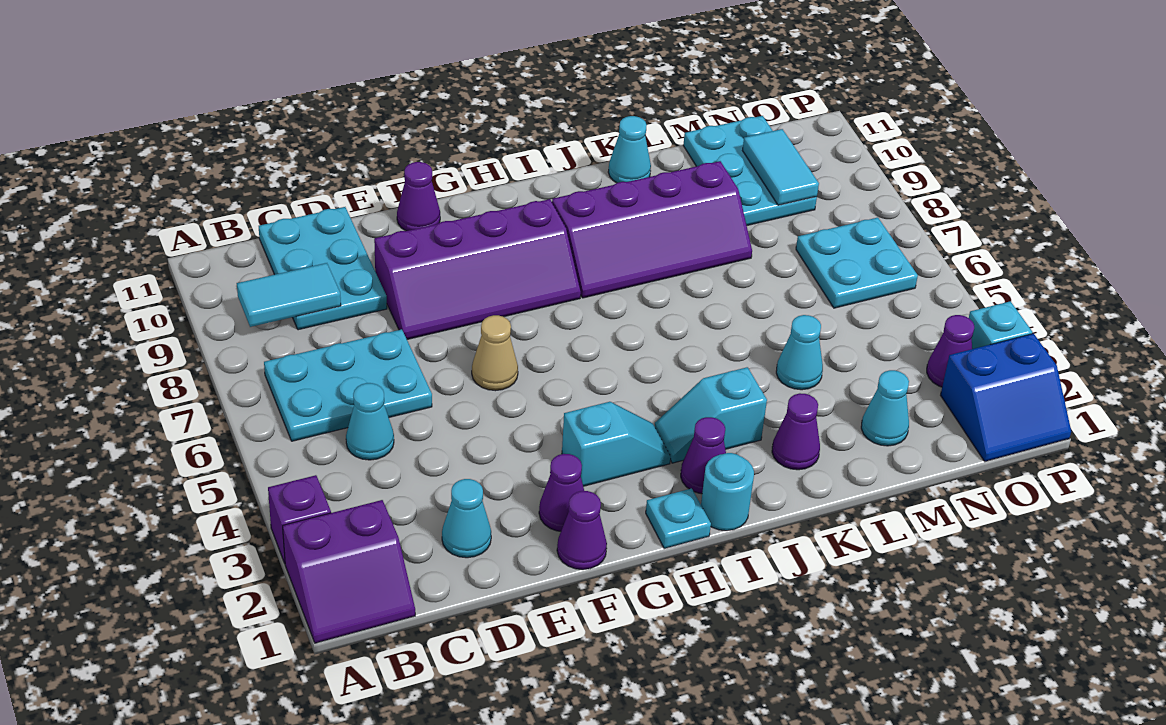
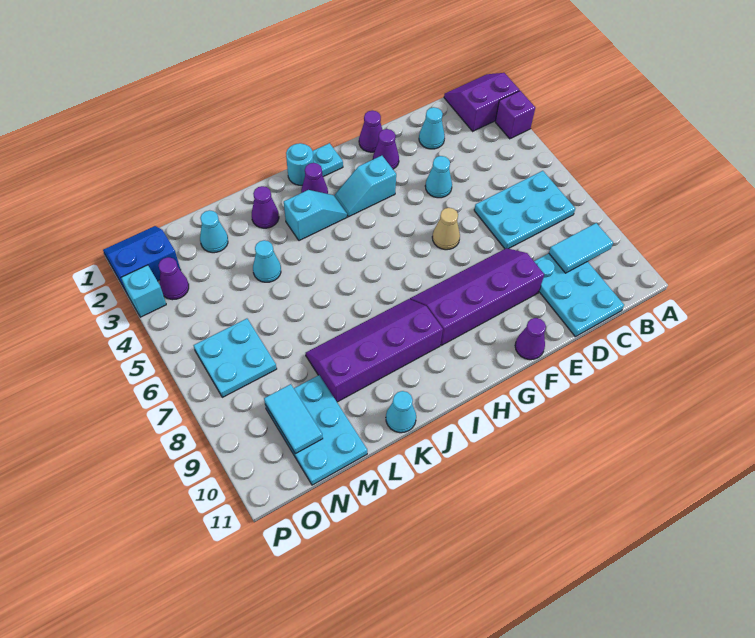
cyan 1x1 cone [346,383,394,460] -> cyan 1x1 cone moved to [425,156,452,198]

